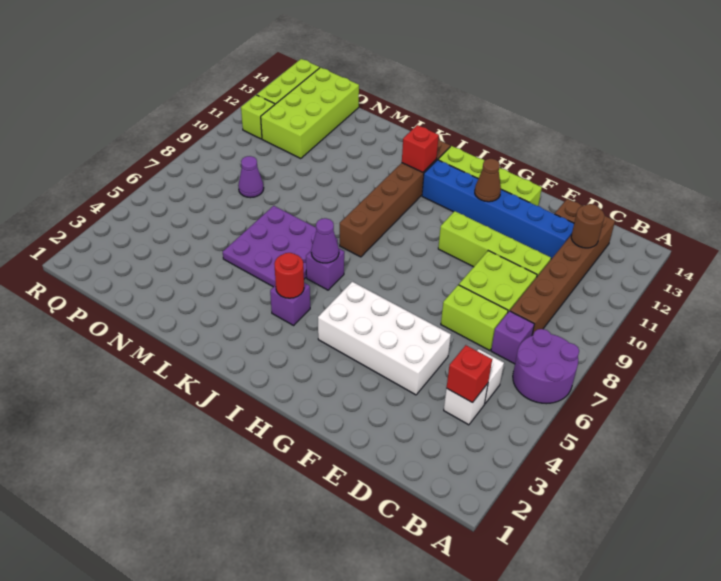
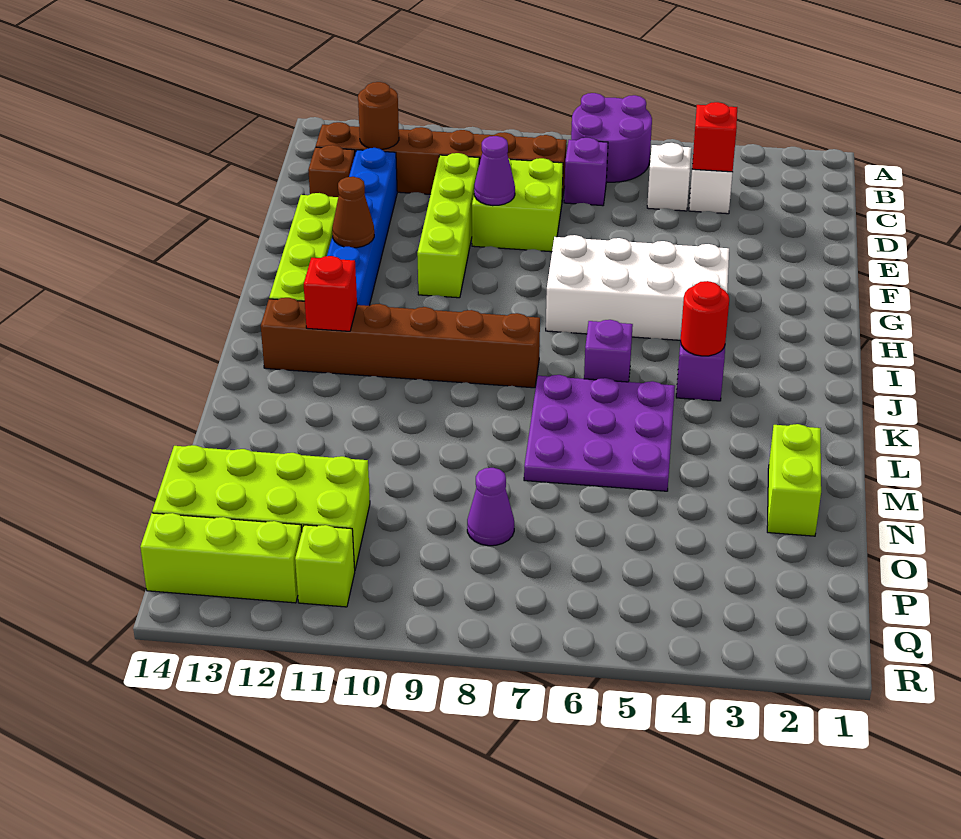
lime 1x2 brick [441,285,508,351] -> lime 1x2 brick moved to [767,424,821,536]
white 2x4 brick [318,282,451,395] -> white 2x4 brick turned to [546,235,729,340]
purple 1x1 cone [311,218,339,263] -> purple 1x1 cone moved to [474,136,515,206]

